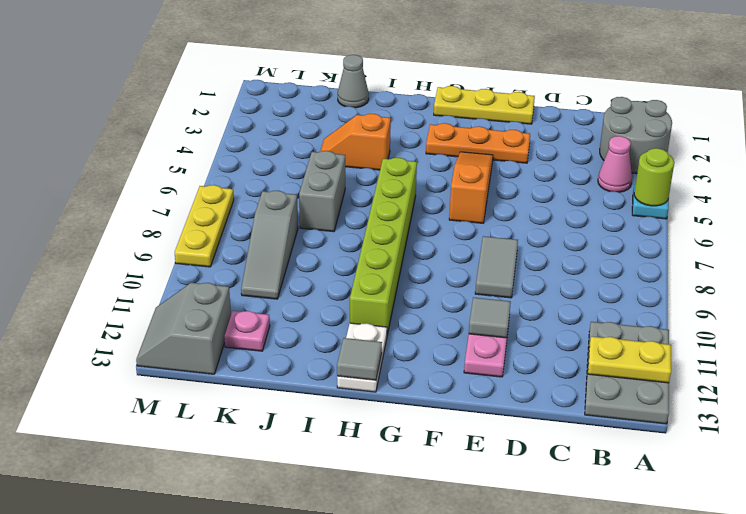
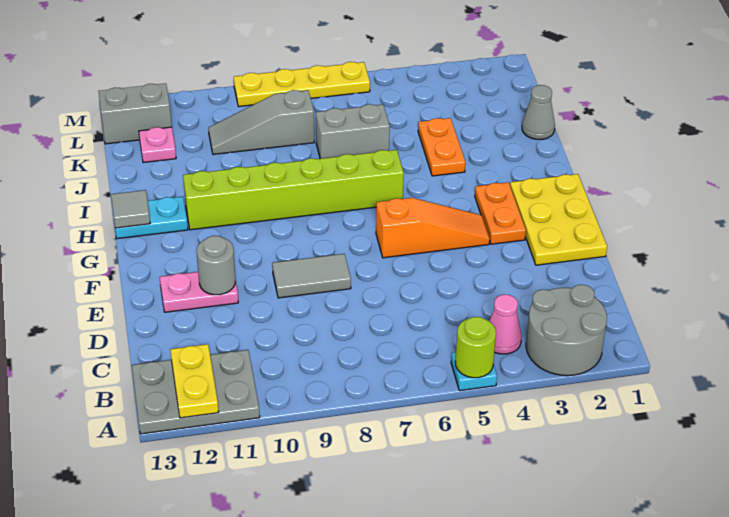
yellow 1x3 plate [434,86,535,124] -> yellow 2x3 plate [510,174,607,265]
orange 1x3 plate [426,123,530,163] -> orange 1x2 plate [475,182,526,244]
grey 1x1 tile [469,297,511,338] -> grey 1x1 round brick [197,236,235,295]
white 1x2 plate [337,323,387,392] -> cyan 1x2 plate [115,197,188,239]
orange 1x2 slope [320,114,391,170] -> orange 1x2 plate [418,118,465,176]
yellow 1x3 plate [175,185,234,267] -> yellow 1x4 plate [234,62,370,107]

